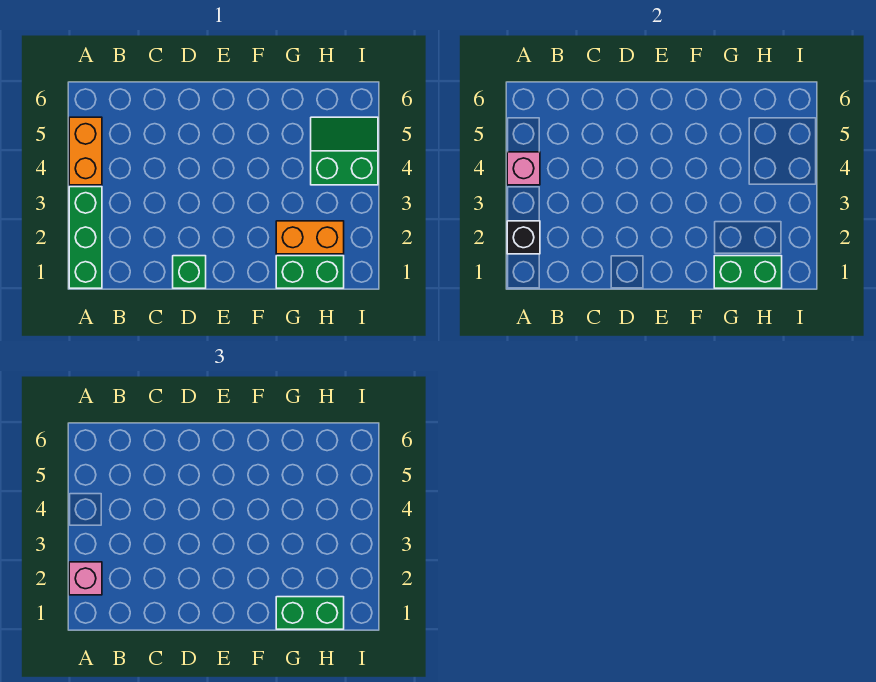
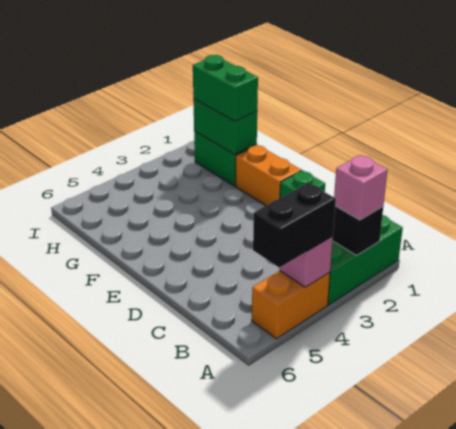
none -> black 1x2 brick [253,183,336,268]
orange 1x2 brick [276,221,344,254] -> orange 1x2 brick moved to [236,145,302,206]
green 2x2 slope [311,117,378,185] -> none

